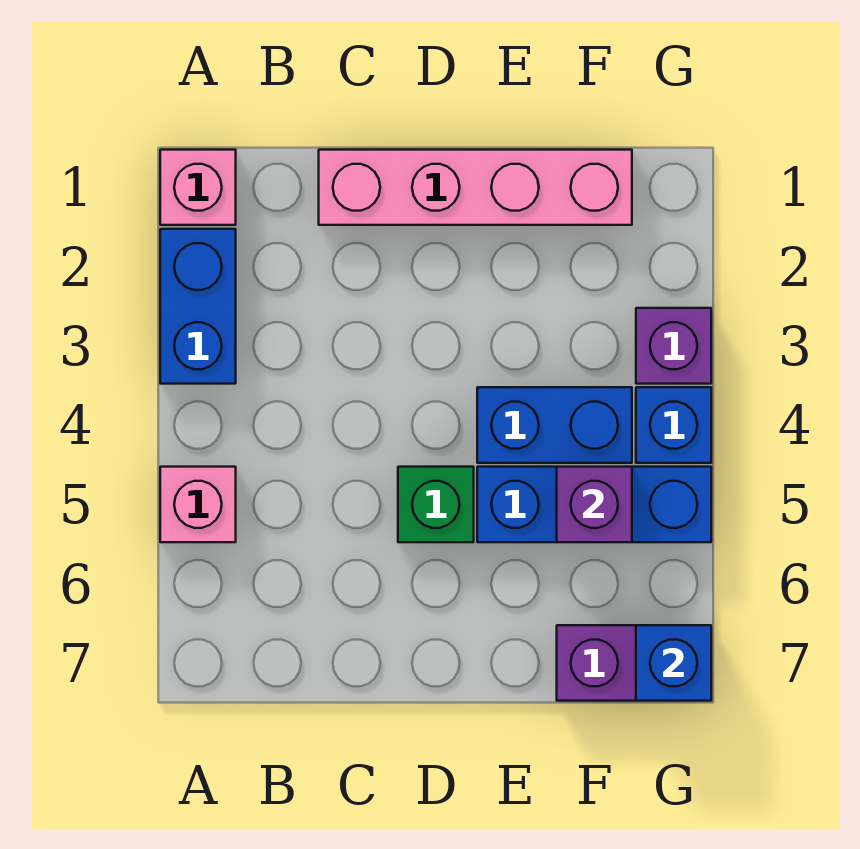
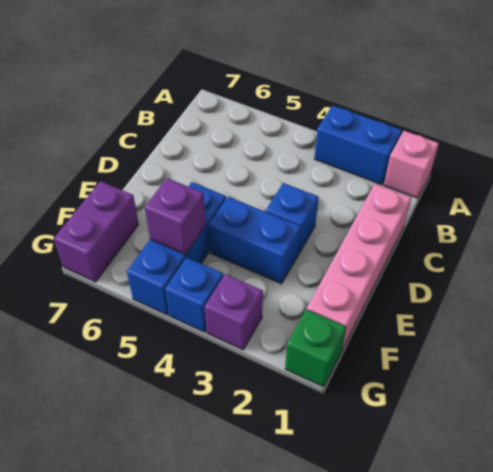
pink 1x1 brick [160,467,236,542] -> none
green 1x1 brick [398,467,474,542] -> green 1x1 brick moved to [285,309,346,387]
blue 1x2 brick [477,387,632,463] -> blue 1x2 brick turned to [209,197,301,284]
blue 1x1 brick [636,625,711,701] -> blue 1x1 brick moved to [266,183,319,253]

